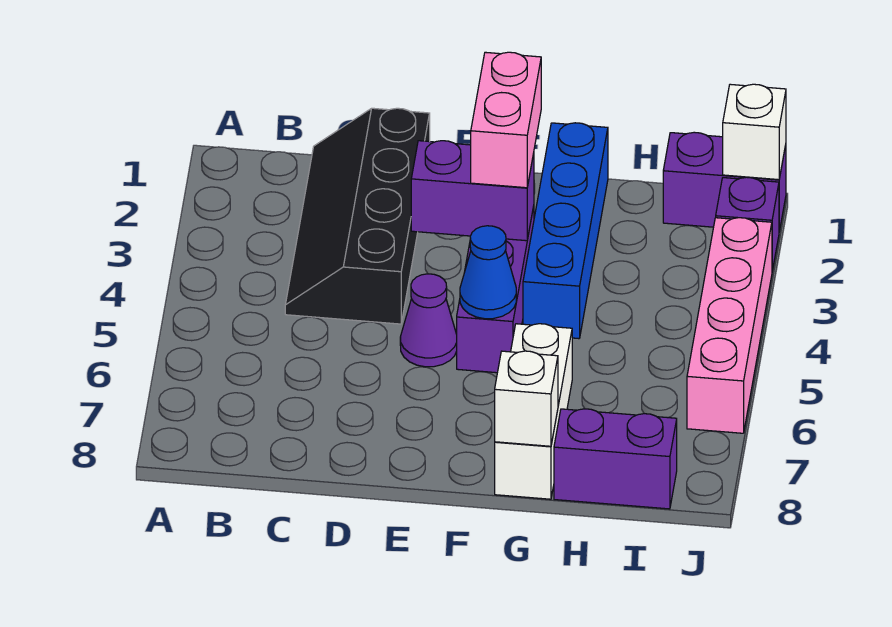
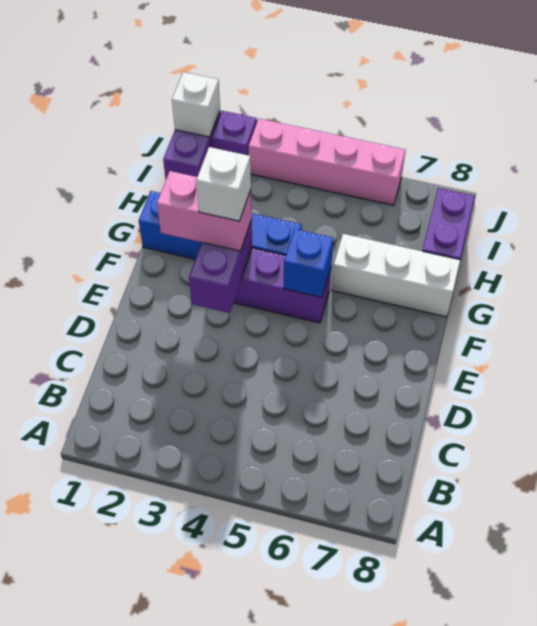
black 2x4 slope [285,108,430,324] -> none
purple 1x1 cone [400,274,457,367] -> none
blue 1x1 cone [460,226,516,319] -> blue 1x1 brick [283,229,333,298]
white 1x1 brick [495,351,558,446] -> white 1x1 brick moved to [196,147,251,221]

